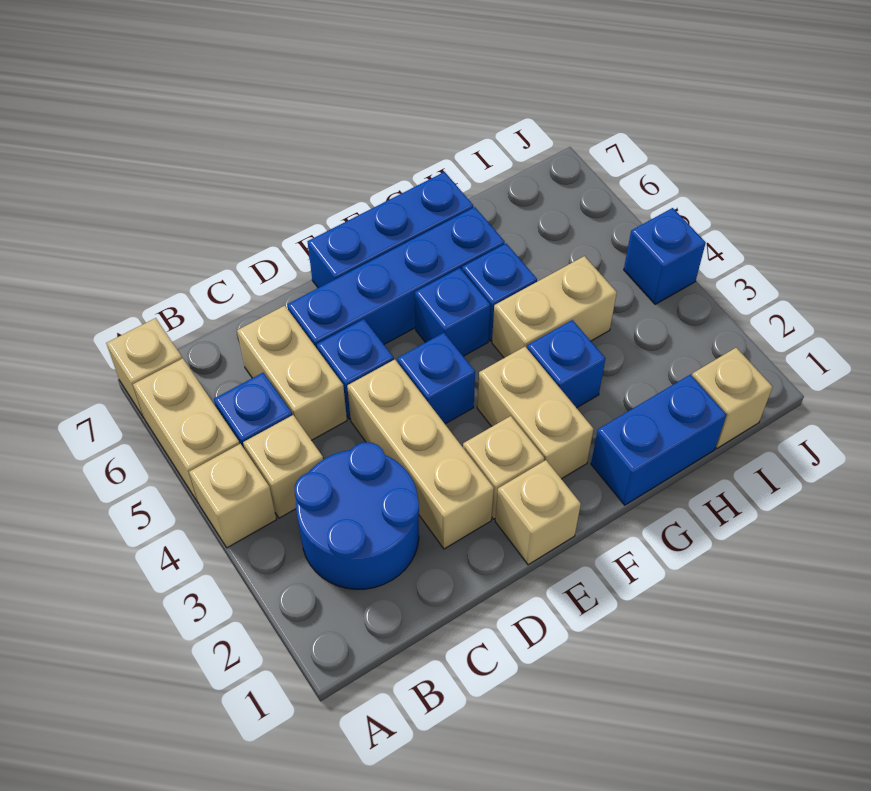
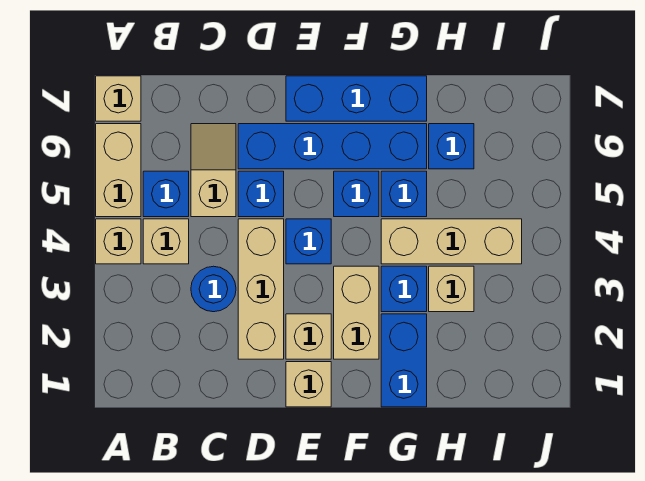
blue 2x2 round brick [295,442,419,589] -> blue 1x1 round brick [191,266,236,312]
tan 1x2 brick [237,306,347,440] -> tan 1x2 slope [191,124,236,217]
blue 1x2 brick [591,375,726,505] -> blue 1x2 brick turned to [381,314,427,407]
tan 1x2 brick [492,256,617,358] -> tan 1x3 brick [381,219,522,264]
tan 1x1 brick [692,348,773,449] -> tan 1x1 brick moved to [429,266,474,312]
blue 1x1 brick [624,208,706,304] -> blue 1x1 brick moved to [429,124,474,169]

